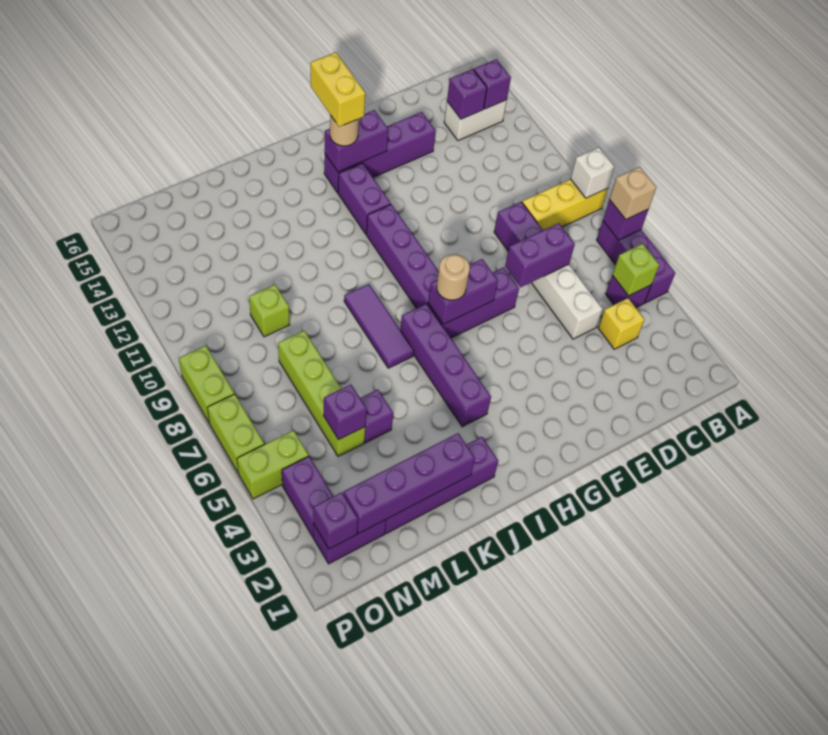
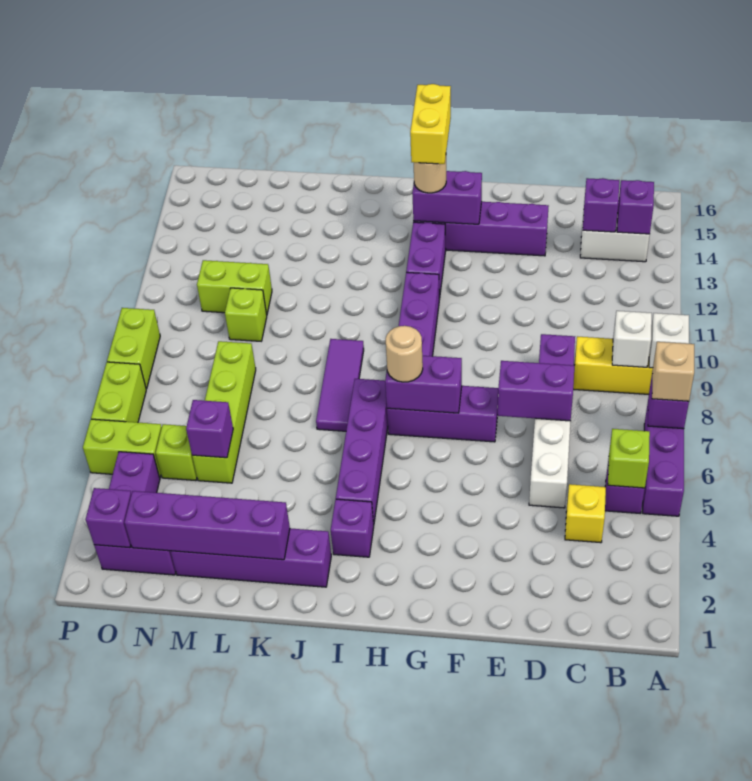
none -> white 1x1 brick [612,311,652,367]
purple 1x1 brick [360,390,393,443] -> purple 1x1 brick moved to [331,499,374,557]
none -> lime 1x2 brick [197,260,272,314]
none -> lime 1x1 brick [156,424,197,481]

